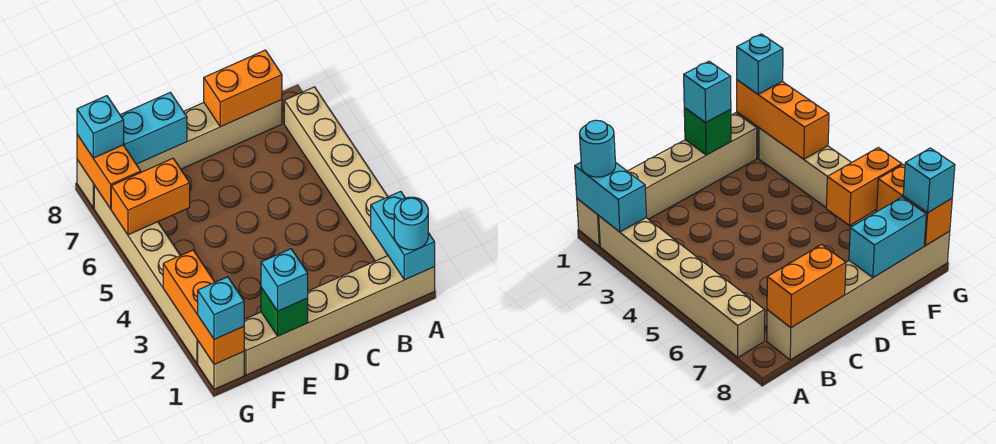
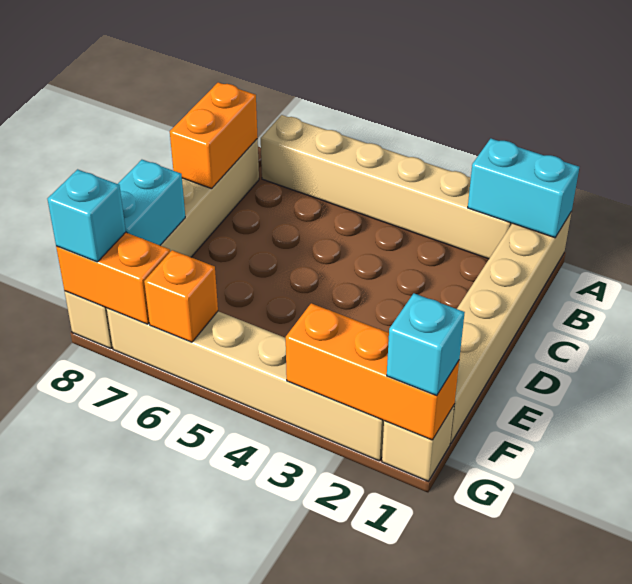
cyan 1x1 round brick [394,197,428,250] -> none
green 1x1 brick [261,287,308,336] -> none
cyan 1x1 brick [261,249,308,311] -> none
orange 1x2 brick [111,158,190,235] -> orange 1x1 brick [144,250,218,342]

